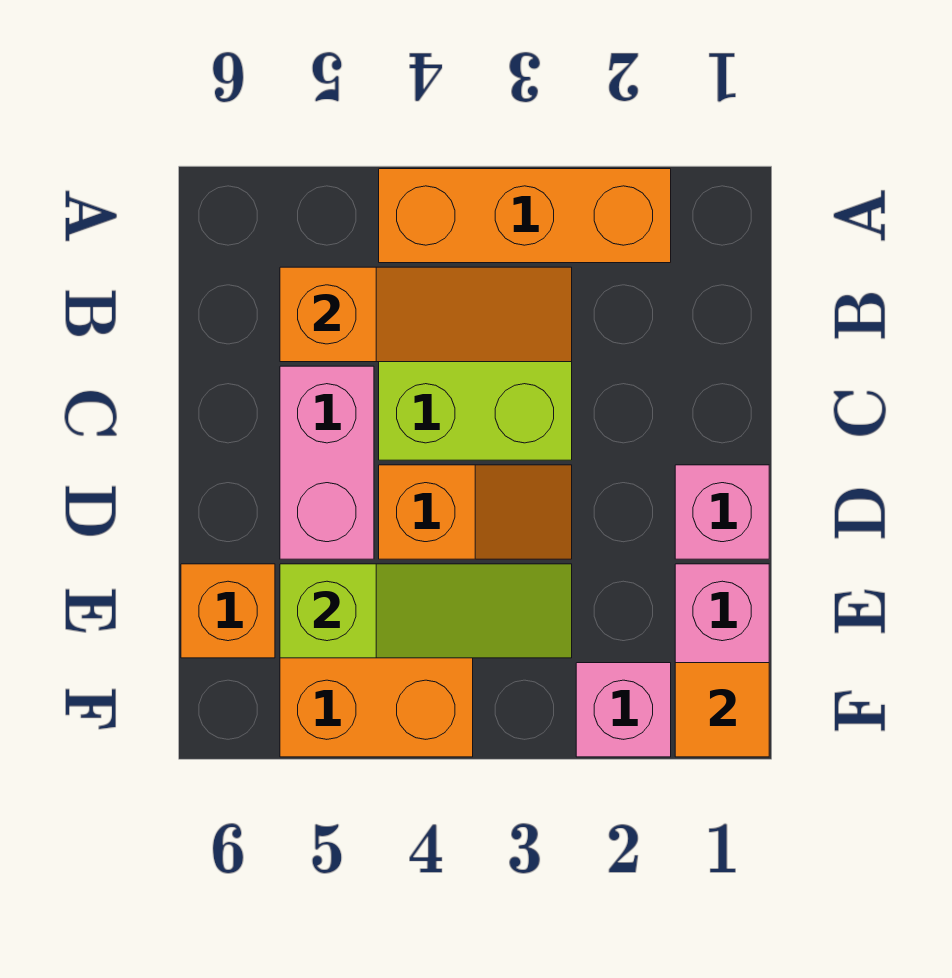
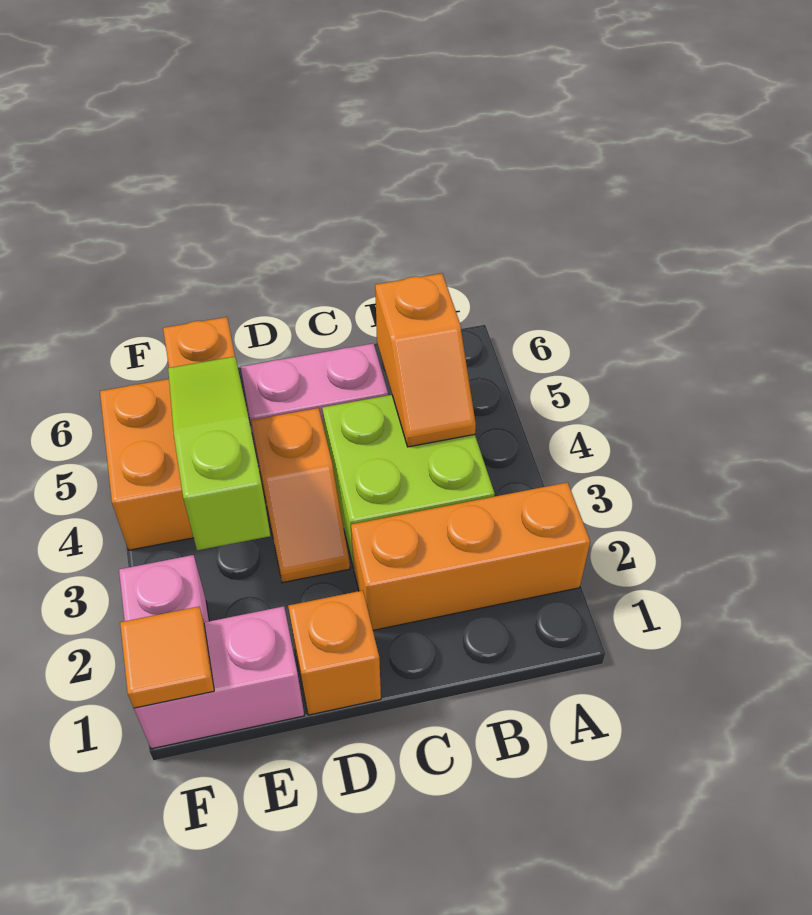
orange 1x3 brick [379,169,671,263] -> orange 1x3 brick turned to [351,482,590,630]
orange 1x3 slope [280,267,572,362] -> orange 1x2 slope [375,273,476,447]
pink 1x1 brick [675,465,769,559] -> orange 1x1 brick [288,590,381,715]
lime 1x3 slope [280,564,572,658] -> lime 1x3 slope turned to [168,357,270,550]

